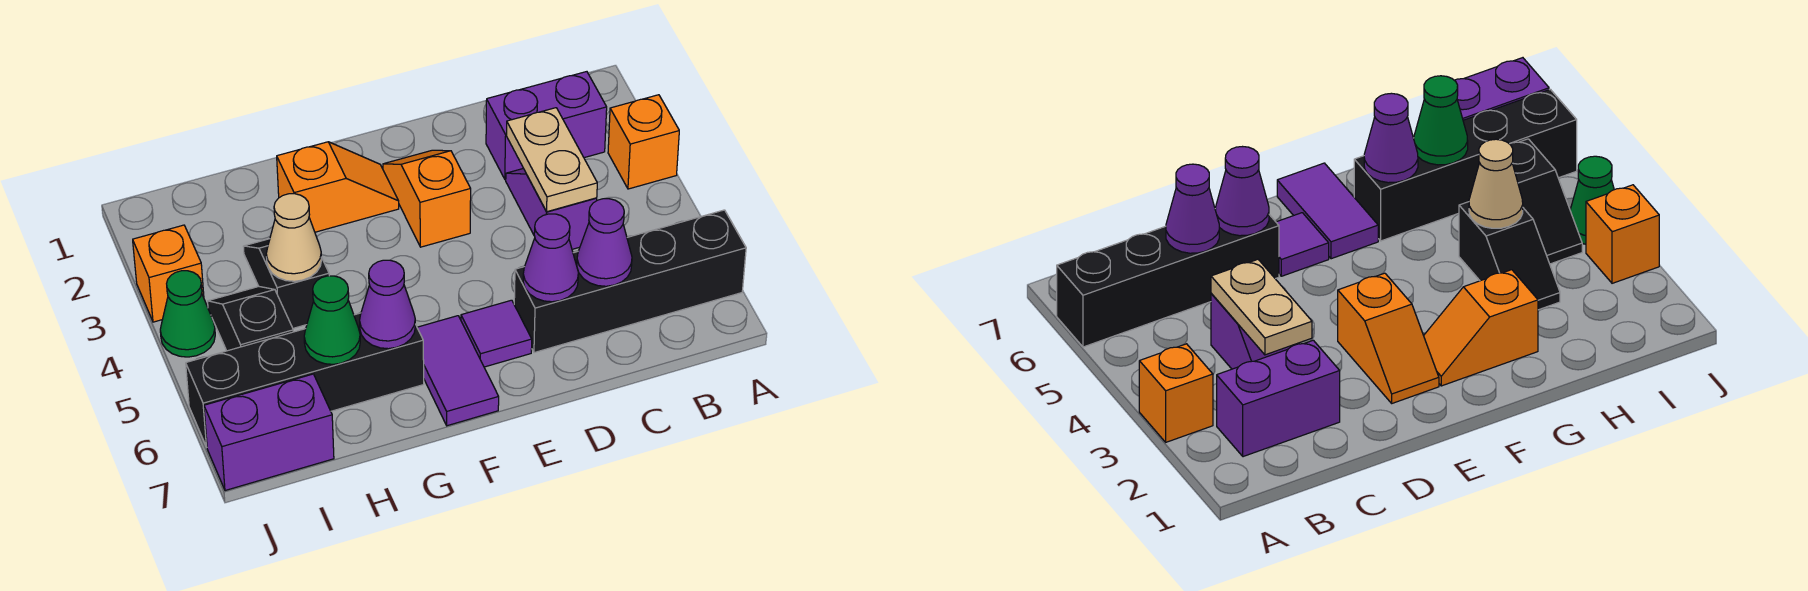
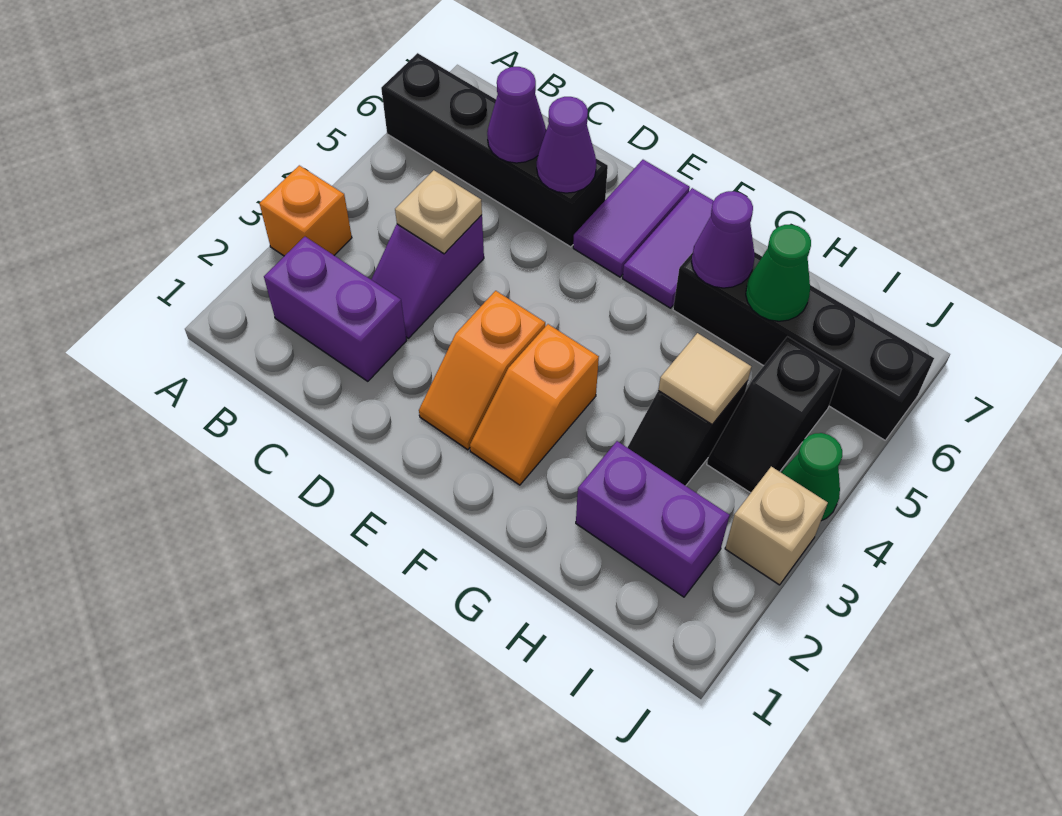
tan 1x2 plate [507,108,597,212] -> tan 1x1 plate [395,170,482,254]
purple 1x1 tile [461,300,532,367] -> purple 1x2 tile [573,160,690,277]
orange 1x2 slope [277,142,399,232] -> orange 1x2 slope turned to [470,324,599,485]
tan 1x1 cone [266,194,322,281] -> tan 1x1 tile [659,333,751,424]
purple 1x2 brick [204,374,334,491] -> purple 1x2 brick moved to [576,441,729,597]
orange 1x1 brick [133,225,204,322] -> tan 1x1 brick [725,467,828,585]

